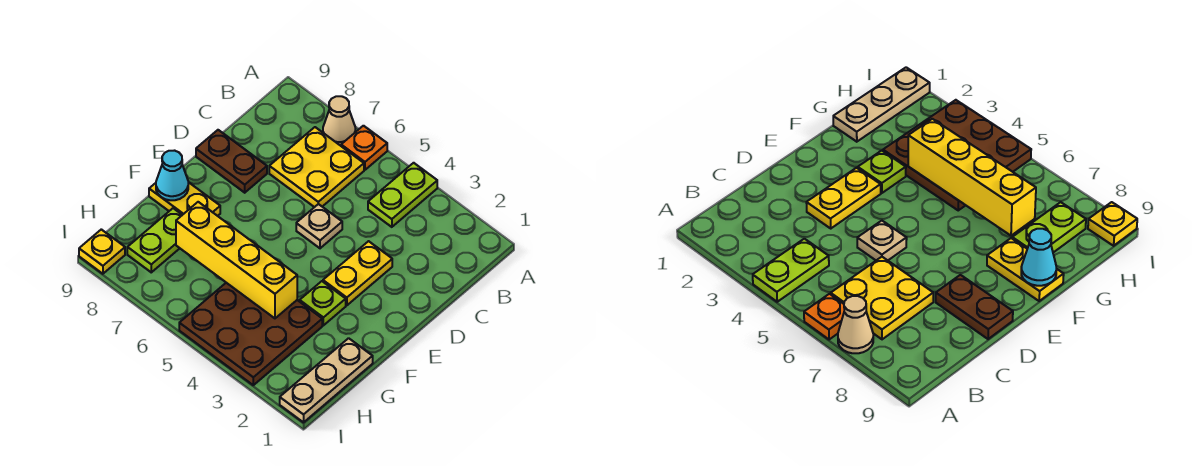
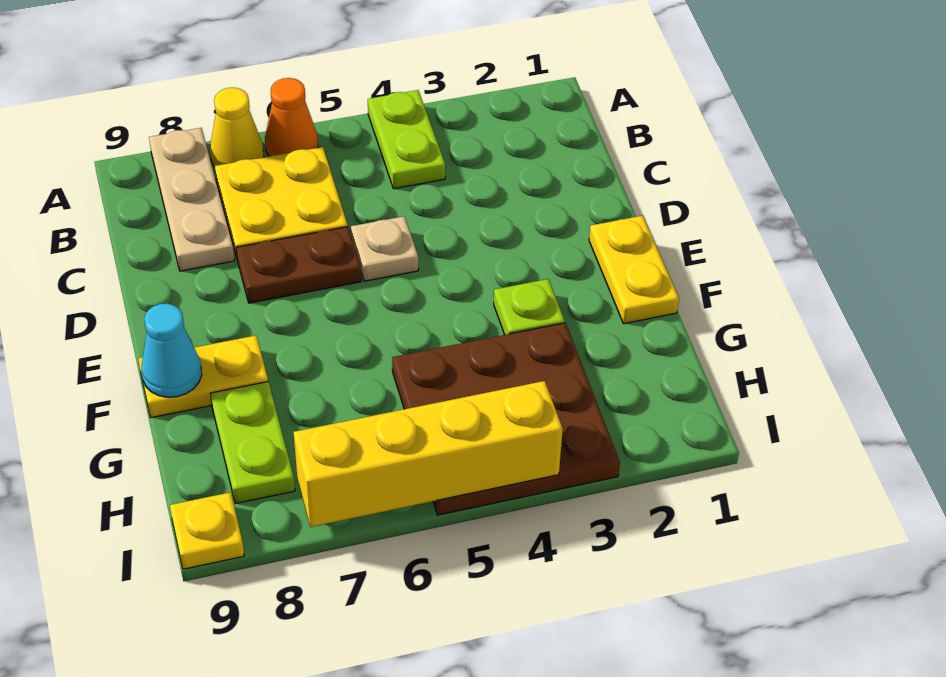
orange 1x1 plate [341,126,387,170] -> orange 1x1 cone [265,78,318,156]
tan 1x1 cone [323,96,355,146] -> yellow 1x1 cone [210,88,264,167]
yellow 1x2 plate [323,241,392,305] -> yellow 1x2 plate moved to [589,216,679,324]
brown 1x2 plate [196,130,267,193] -> brown 1x2 plate moved to [236,227,361,303]
tan 1x3 plate [280,338,373,422] -> tan 1x3 plate moved to [149,128,234,271]
yellow 1x4 brick [176,202,297,318] -> yellow 1x4 brick moved to [294,381,563,527]

